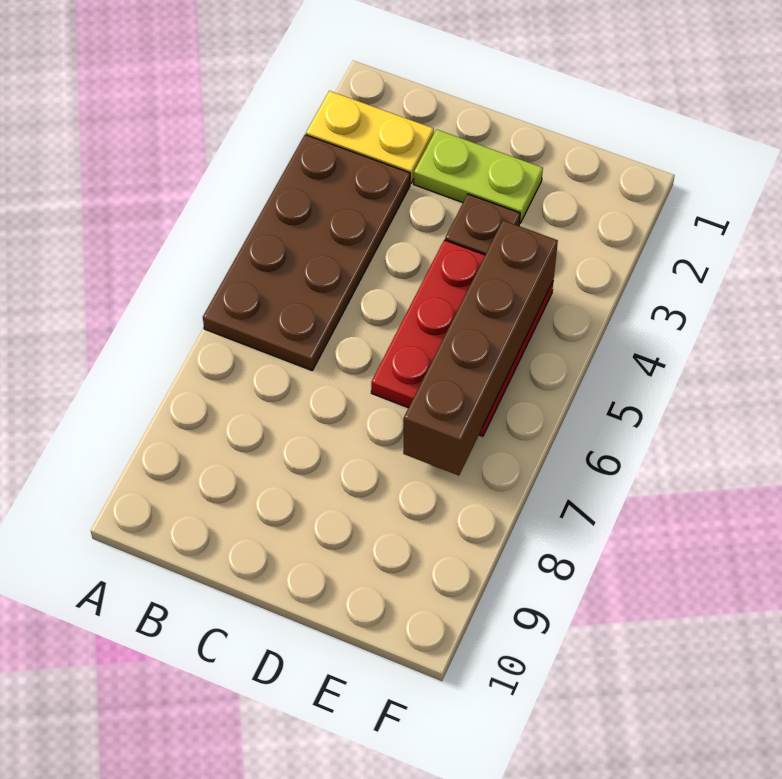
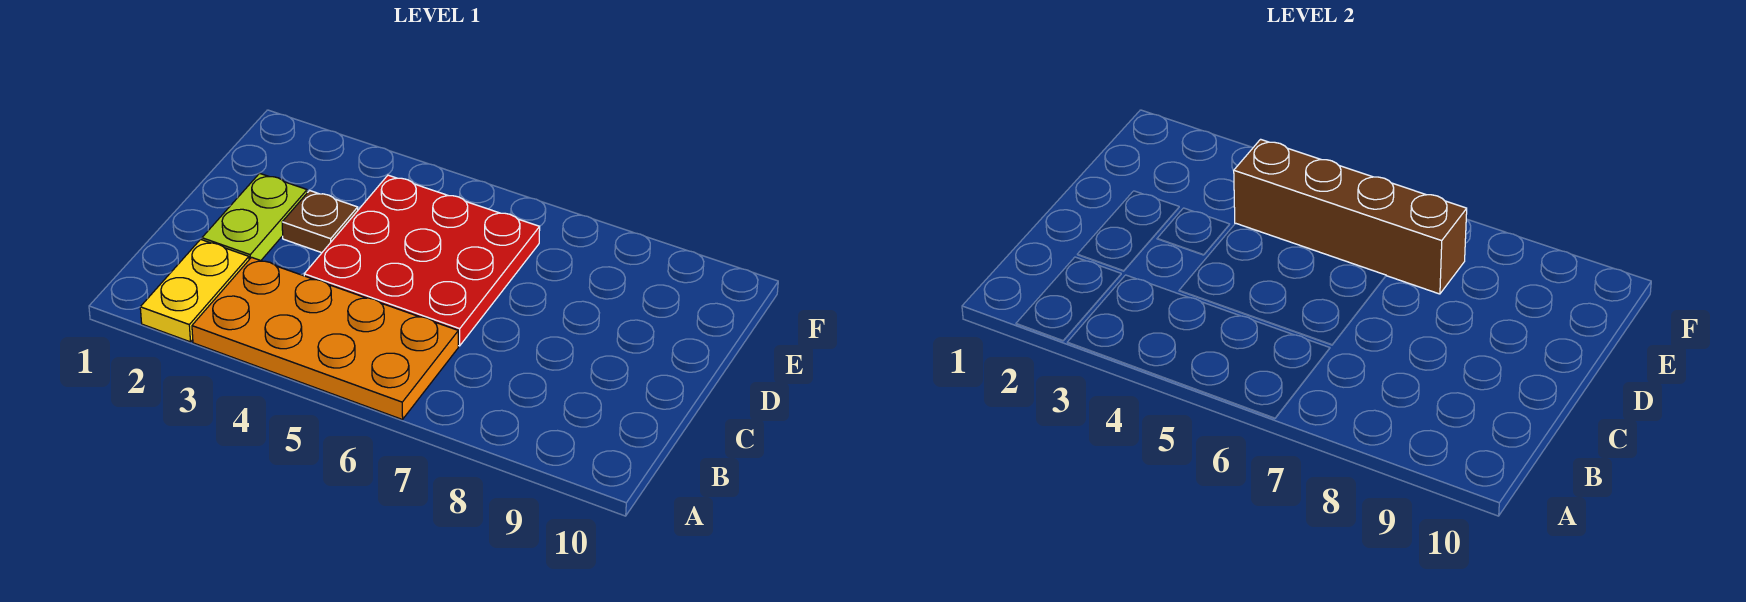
brown 2x4 plate [203,135,410,370] -> orange 2x4 plate [192,257,458,420]
red 2x3 plate [371,240,553,436] -> red 3x3 plate [304,175,540,346]

